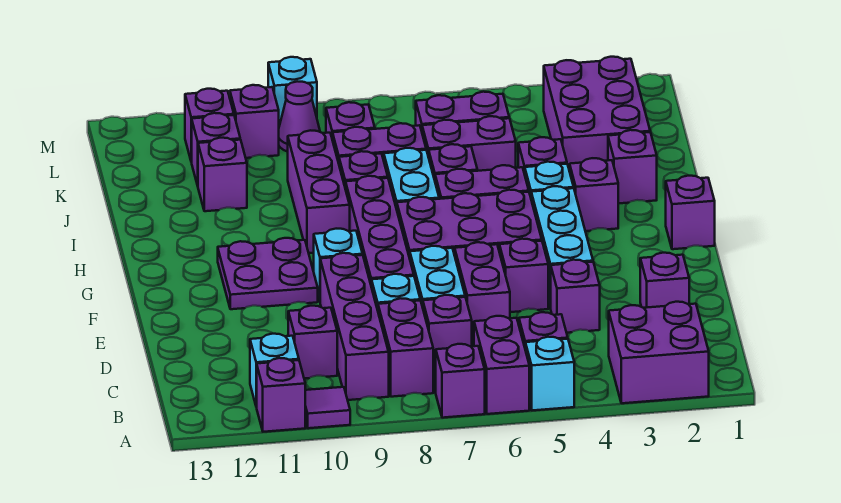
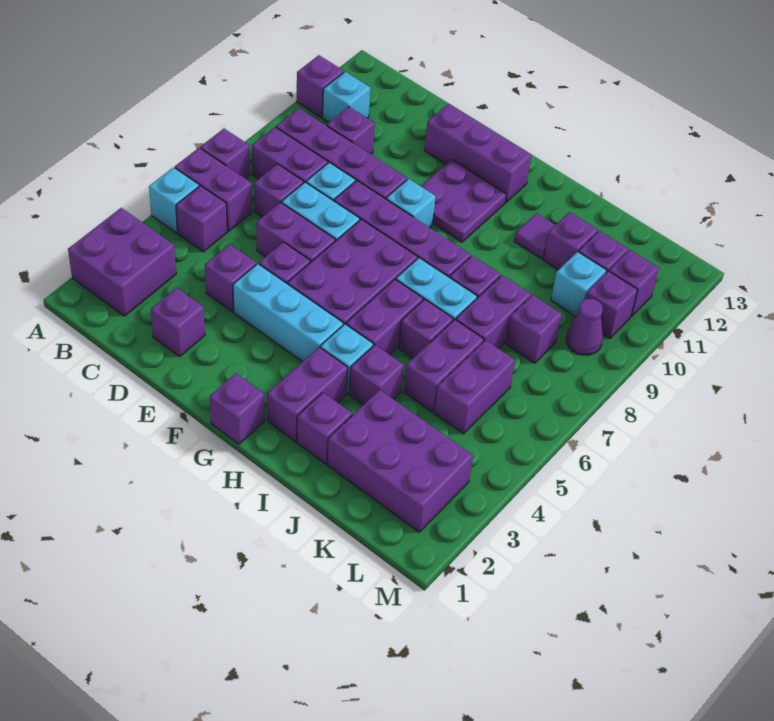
purple 1x1 tile [305,387,350,428] -> purple 1x1 tile moved to [514,213,555,259]
purple 1x1 brick [570,158,618,231] -> purple 1x2 brick [267,347,348,442]
purple 1x3 brick [288,130,350,253] -> purple 1x3 brick moved to [425,104,531,202]
cyan 1x1 brick [268,57,317,126] -> cyan 1x1 brick moved to [551,252,607,316]

